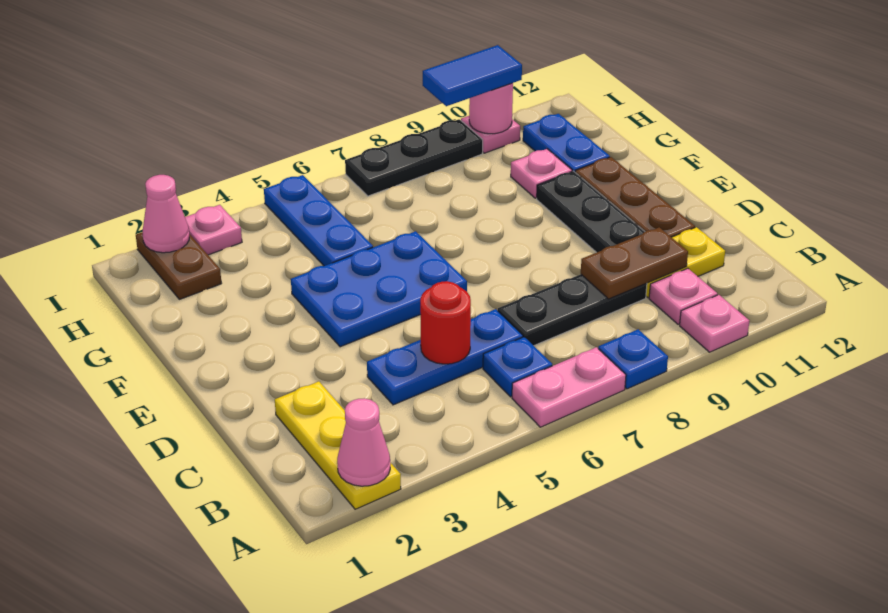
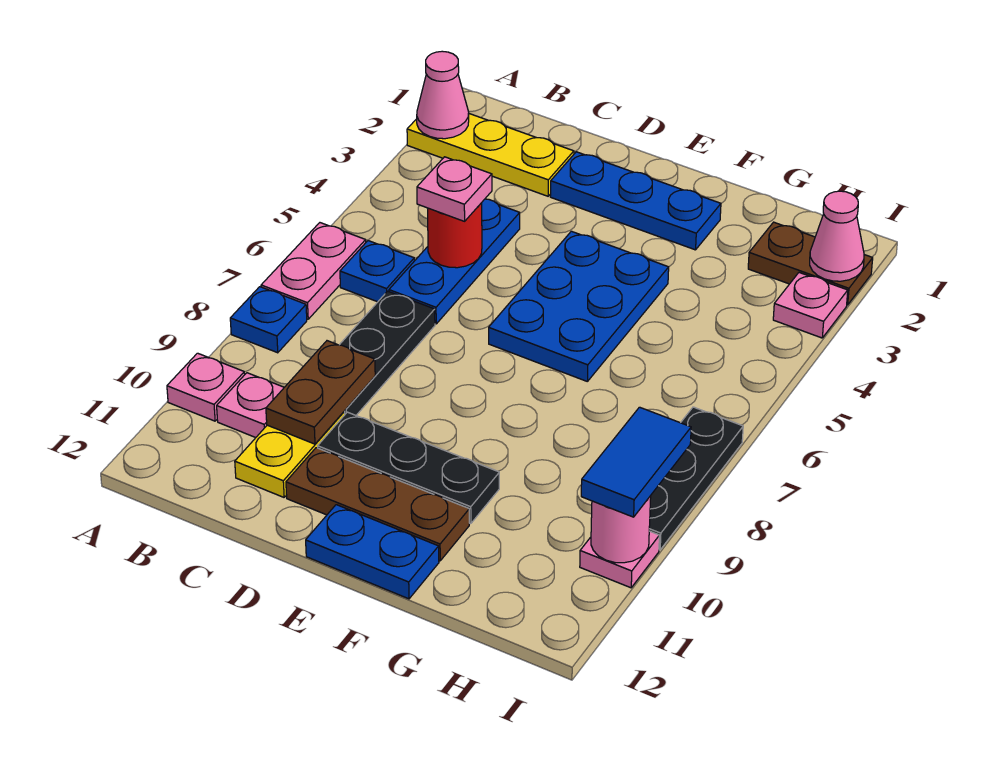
blue 1x3 plate [264,175,373,266] -> blue 1x3 plate moved to [550,152,721,250]
pink 1x1 plate [511,149,572,198] -> pink 1x1 plate moved to [417,157,492,221]
blue 1x2 plate [523,114,610,172] -> blue 1x2 plate moved to [306,505,439,599]

